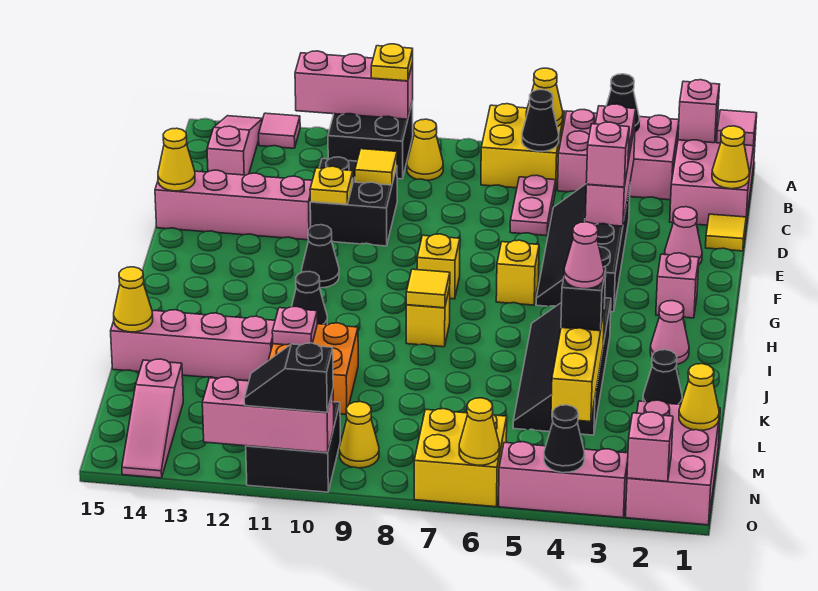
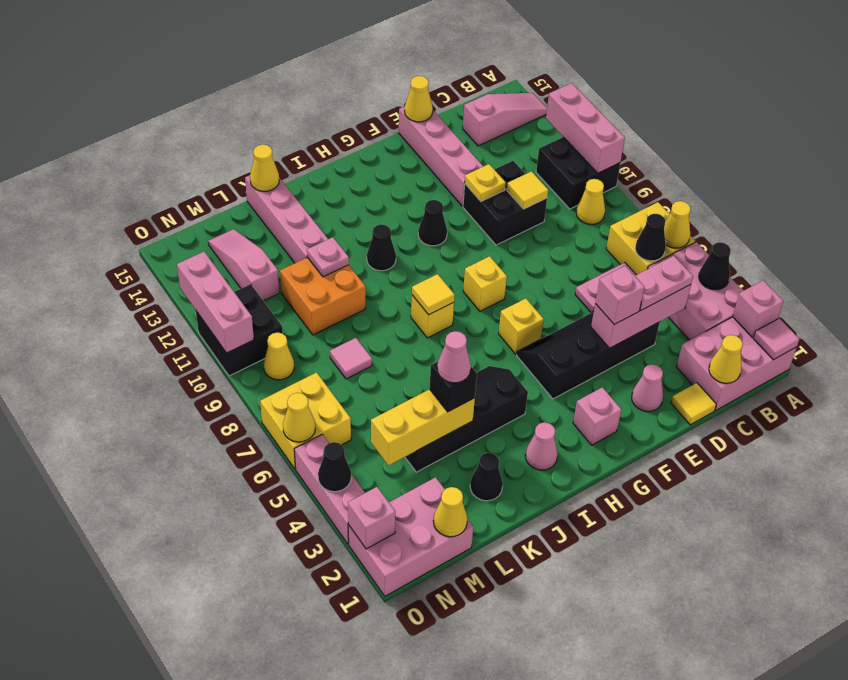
yellow 1x1 plate [371,44,413,81] -> none
pink 1x1 tile [259,113,300,148] -> pink 1x1 tile moved to [330,338,372,379]
pink 1x3 slope [122,359,183,478] -> pink 1x3 slope turned to [208,229,279,301]
black 1x2 slope [244,343,333,412] -> none

